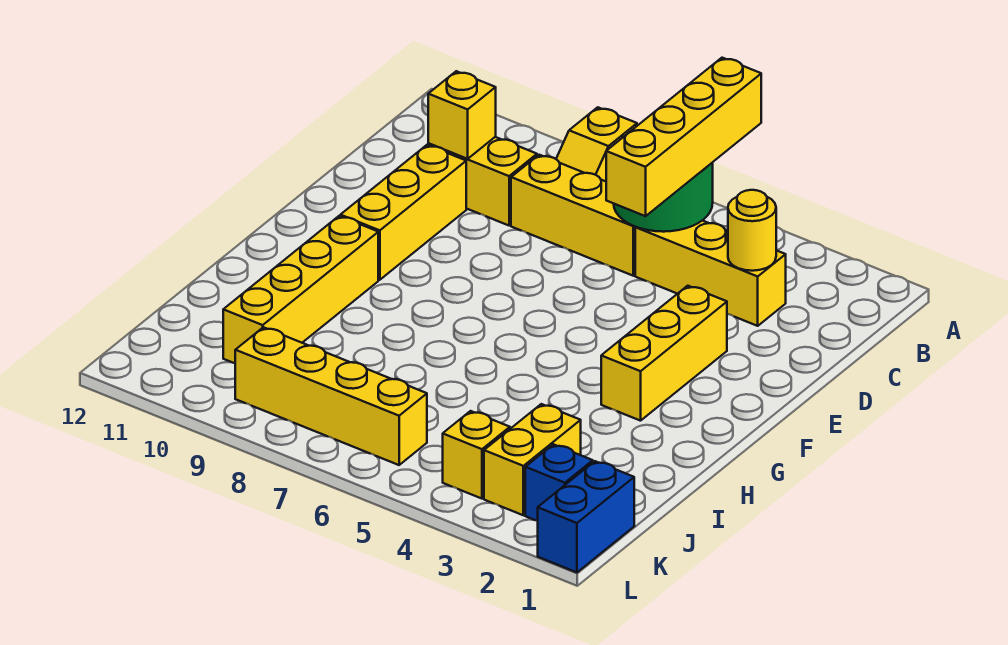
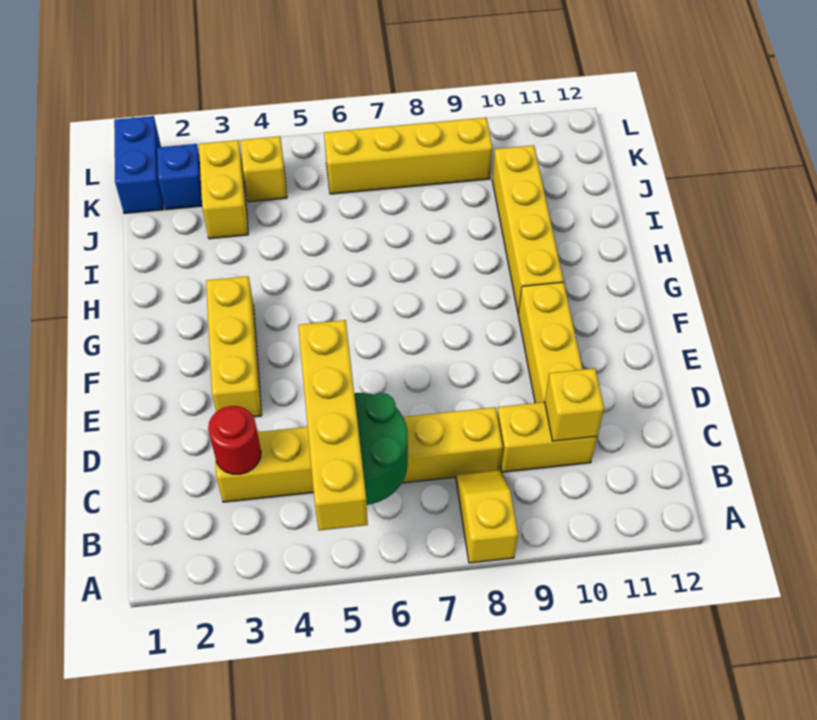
yellow 1x1 round brick [728,190,776,271] -> red 1x1 round brick [208,406,261,474]

